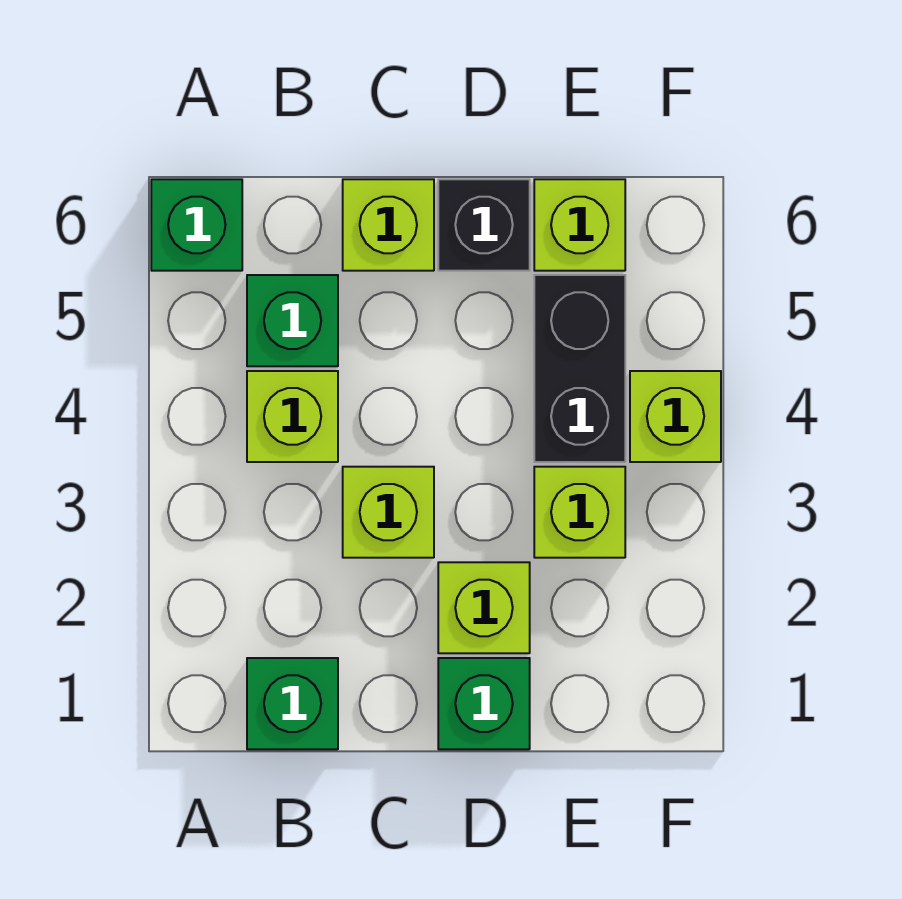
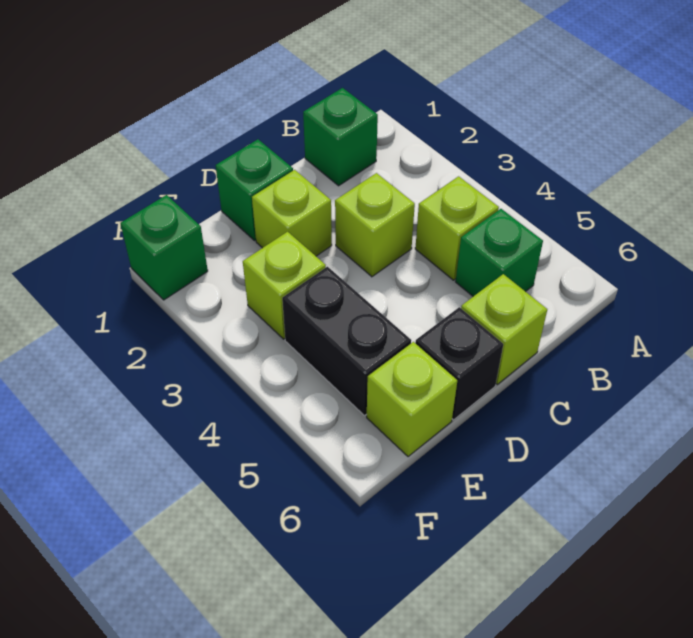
green 1x1 brick [151,179,242,271] -> green 1x1 brick moved to [120,195,208,300]
lime 1x1 brick [630,371,721,462] -> none

